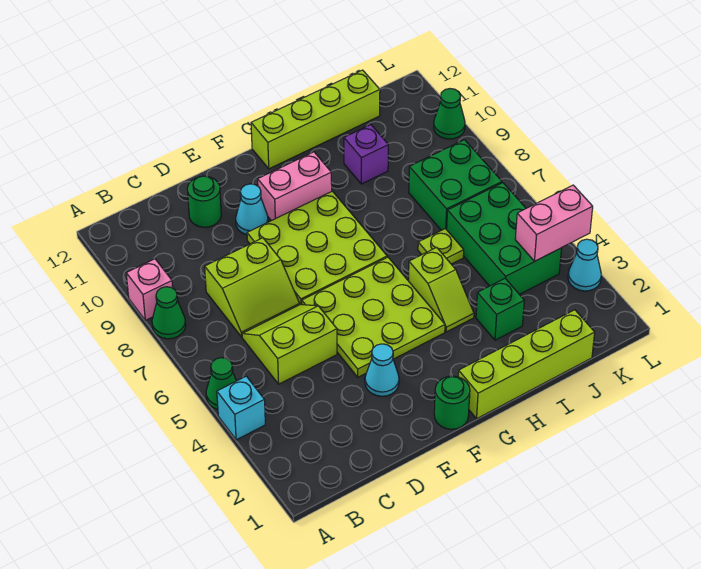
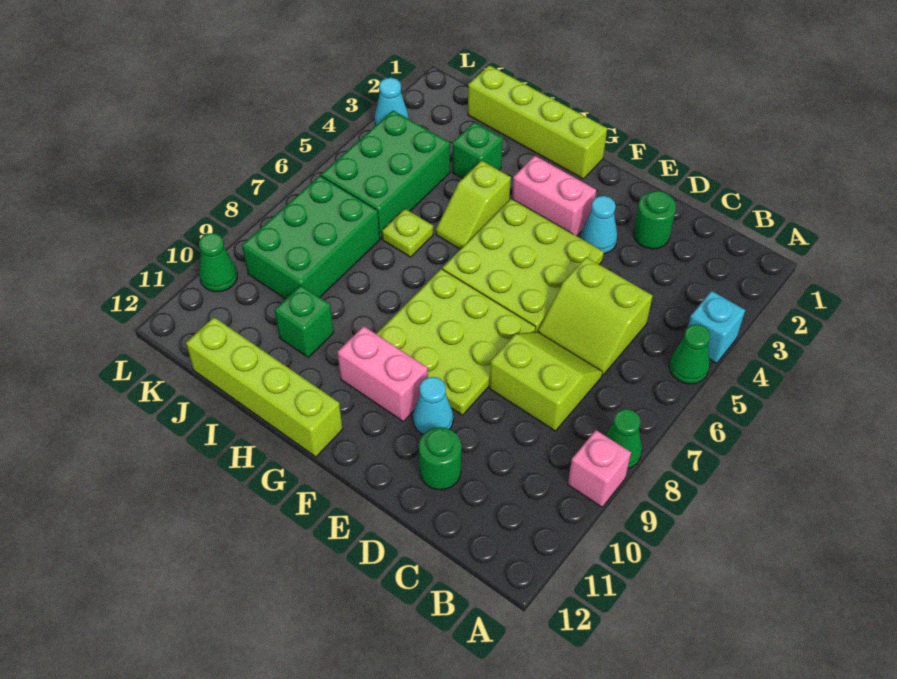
green 1x1 round brick [434,376,470,429] -> green 1x1 round brick moved to [633,191,676,249]
lime 1x2 slope [409,247,474,332] -> lime 1x2 slope turned to [436,161,511,249]
purple 1x1 brick [344,125,388,184] -> green 1x1 brick [274,285,334,357]
green 2x2 brick [409,140,502,230] -> green 2x3 brick [242,176,380,299]
pink 1x2 brick [515,185,593,261] -> pink 1x2 brick moved to [512,156,596,236]

